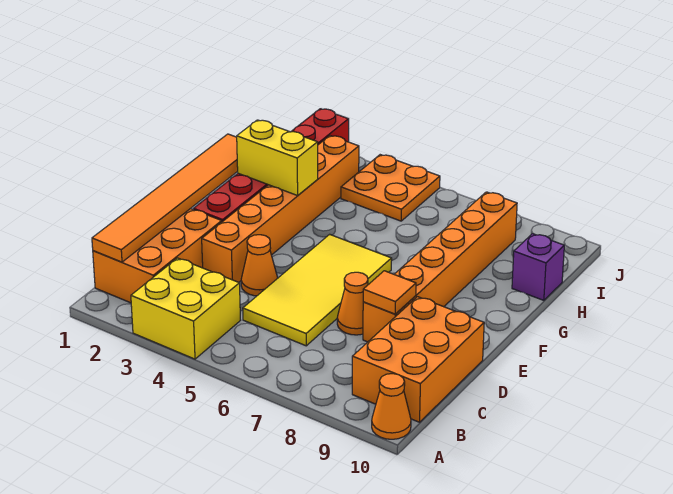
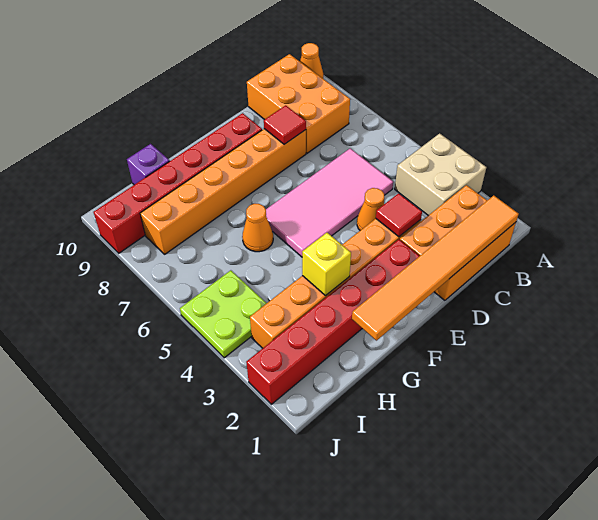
yellow 2x2 brick [131,258,240,359] -> tan 2x2 brick [395,133,486,215]
orange 2x3 brick [352,297,484,422] -> orange 2x3 brick turned to [247,54,350,153]
yellow 2x4 tile [243,234,392,346] -> pink 2x4 tile [266,148,393,257]
none -> red 1x1 tile [376,193,422,237]
orange 1x1 cone [337,272,368,335] -> orange 1x1 cone moved to [242,204,273,252]
orange 1x1 tile [363,271,416,314] -> red 1x1 tile [264,105,306,144]
none -> red 1x6 brick [93,113,262,253]
yellow 1x2 brick [237,120,318,196] -> yellow 1x1 brick [302,233,351,296]
orange 2x2 plate [341,155,440,221] -> lime 2x2 plate [180,270,267,358]

